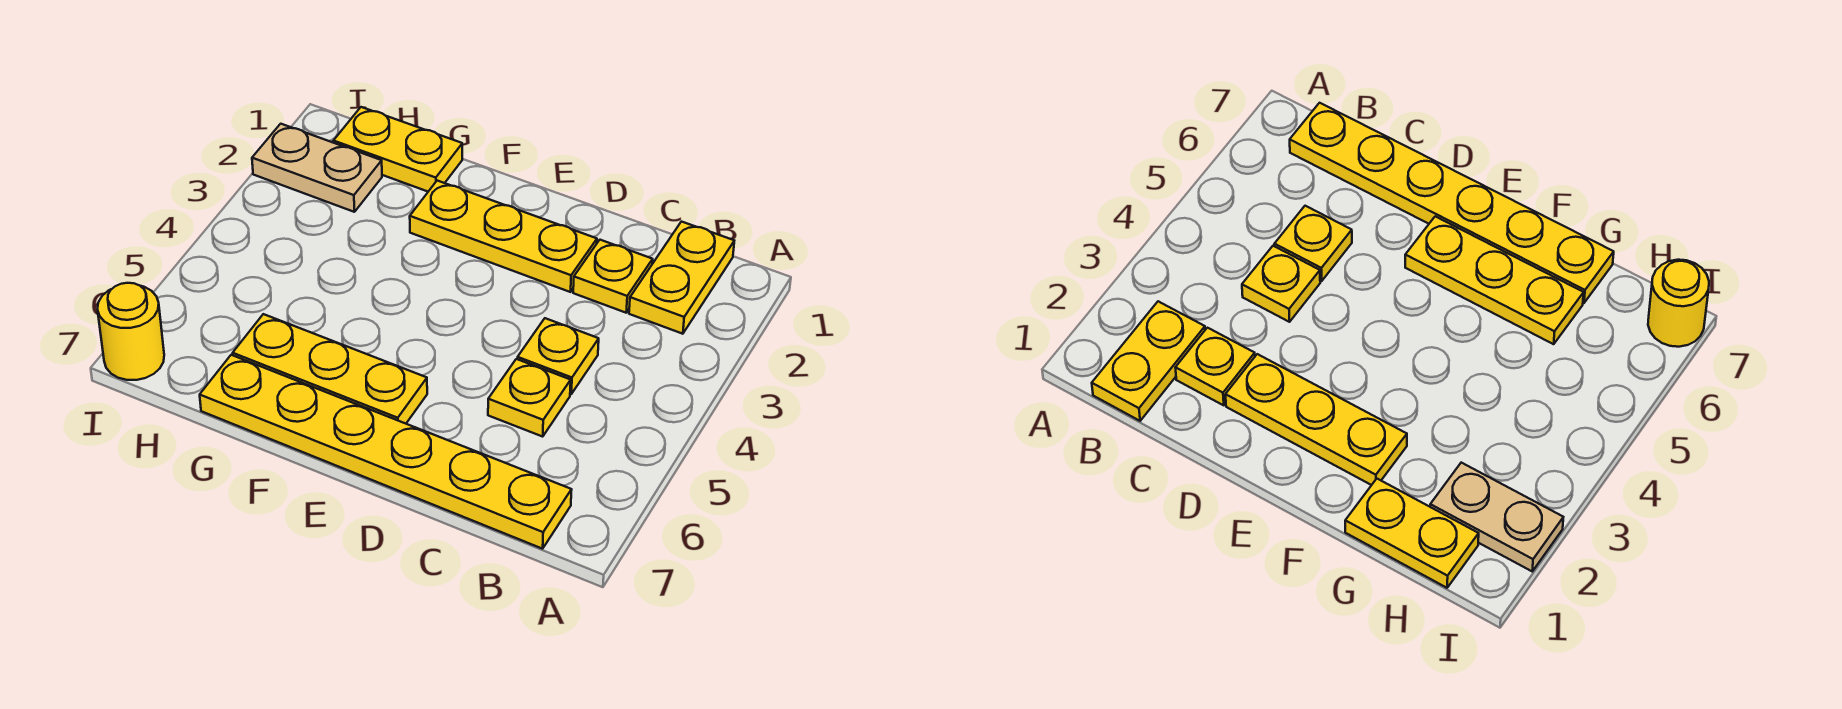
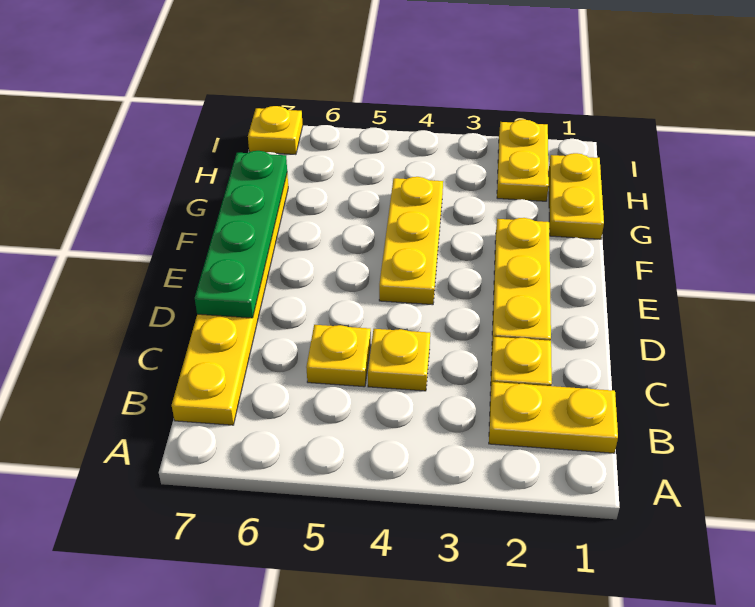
none -> green 1x4 plate [195,151,287,318]
yellow 1x3 plate [233,314,427,424] -> yellow 1x3 plate moved to [379,177,443,305]
tan 1x2 plate [252,124,382,212] -> yellow 1x2 plate [497,120,549,201]
yellow 1x1 round brick [97,283,164,380] -> yellow 1x1 plate [248,106,303,154]

